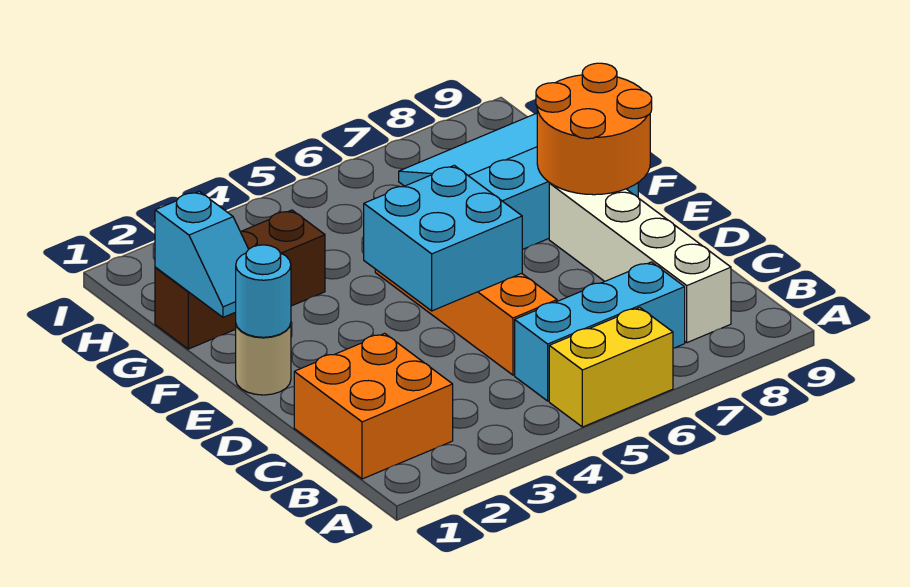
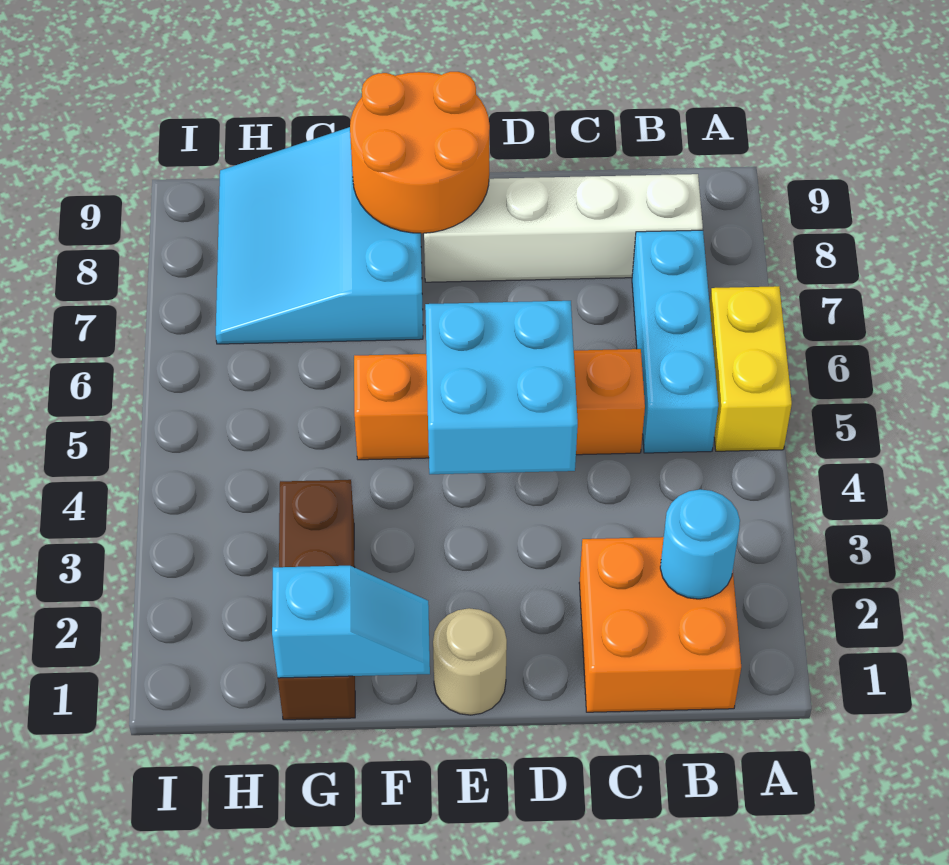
cyan 1x1 round brick [236,245,291,337] -> cyan 1x1 round brick moved to [660,489,740,599]

